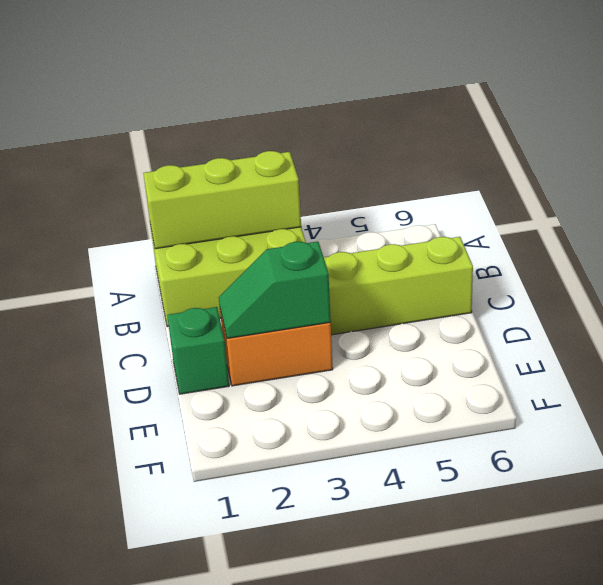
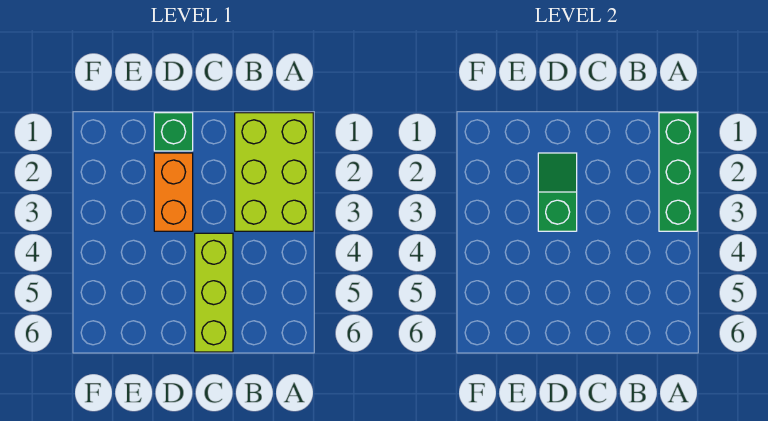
lime 1x3 brick [143,151,301,249] -> green 1x3 brick [659,113,697,231]

